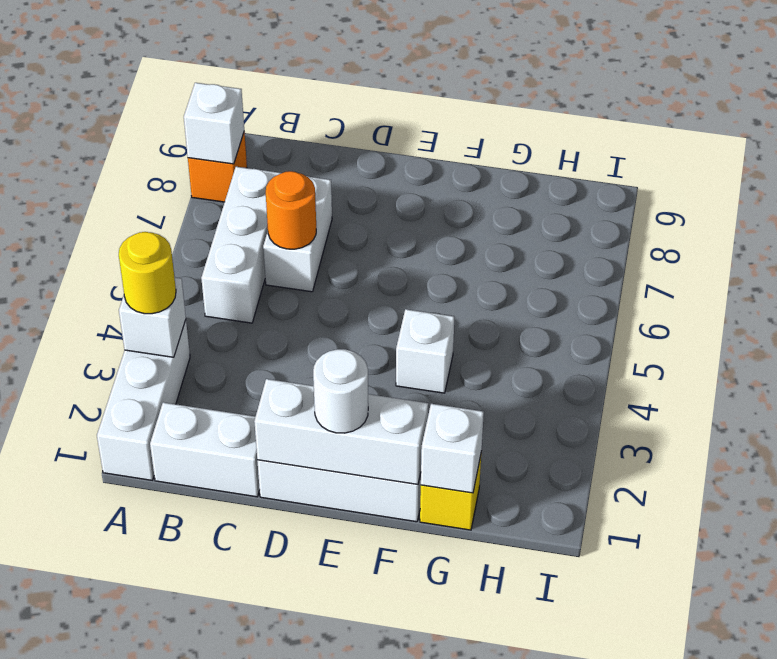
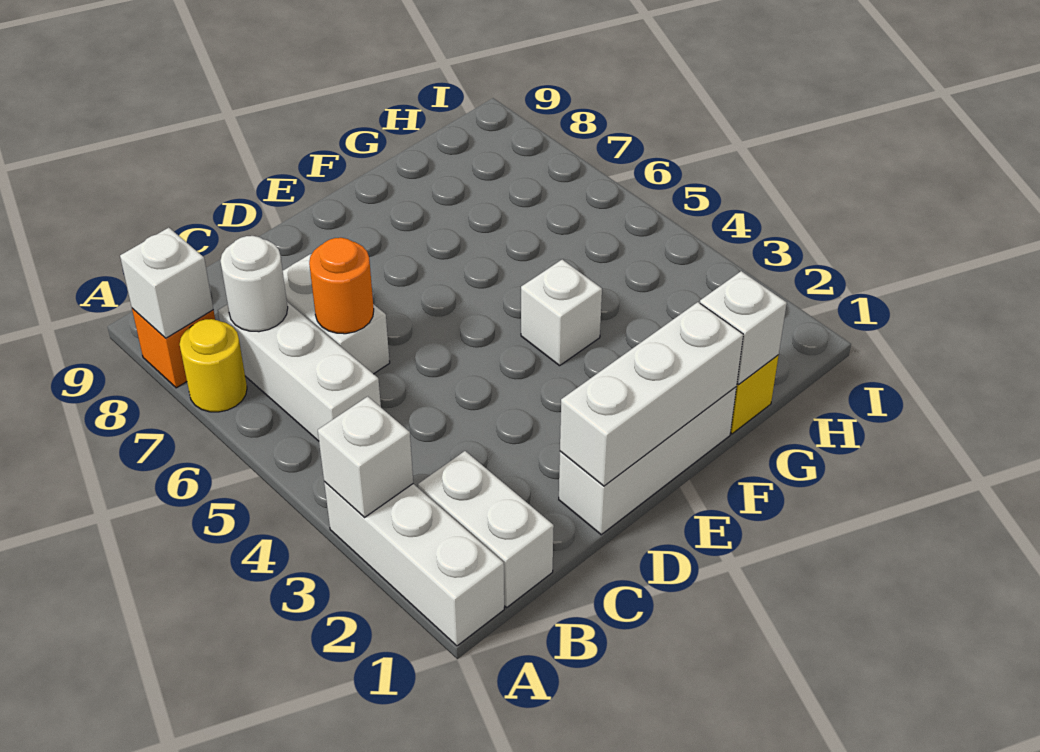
yellow 1x1 round brick [119,232,176,314] -> yellow 1x1 round brick moved to [180,319,247,412]
white 1x2 brick [150,402,260,497] -> white 1x2 brick turned to [418,451,554,607]
white 1x1 round brick [313,349,368,433] -> white 1x1 round brick moved to [220,236,288,332]

